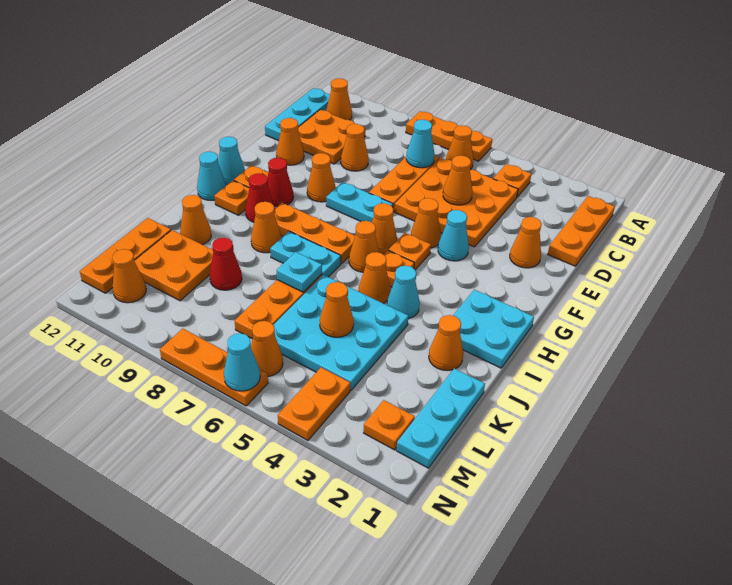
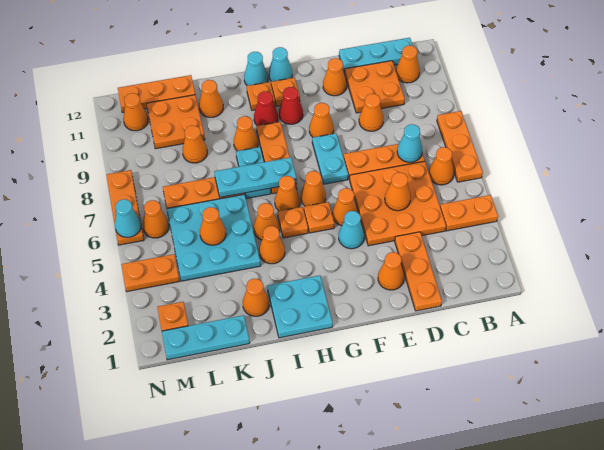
orange 1x3 plate [548,196,615,266] -> orange 1x3 plate turned to [395,232,442,311]
orange 1x1 plate [493,164,531,197] -> orange 1x2 plate [440,195,498,231]
cyan 1x1 cone [387,266,420,319] -> orange 1x1 cone [259,226,285,264]
cyan 1x1 plate [277,252,322,292] -> cyan 1x3 plate [214,157,297,198]
red 1x1 cone [210,238,242,290] -> orange 1x1 cone [183,125,207,163]

